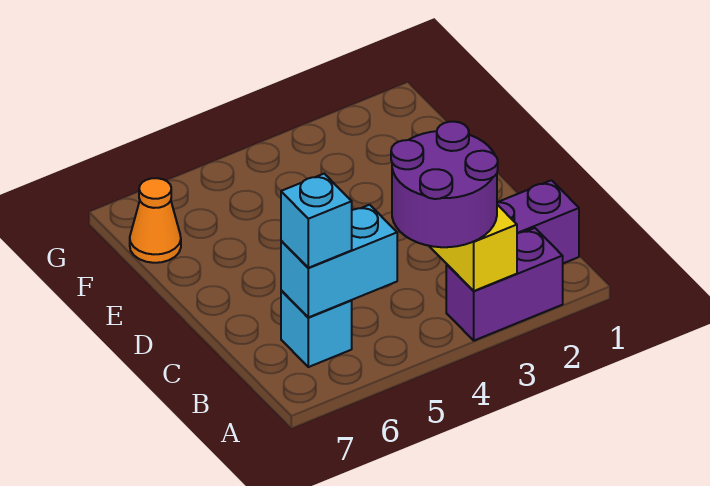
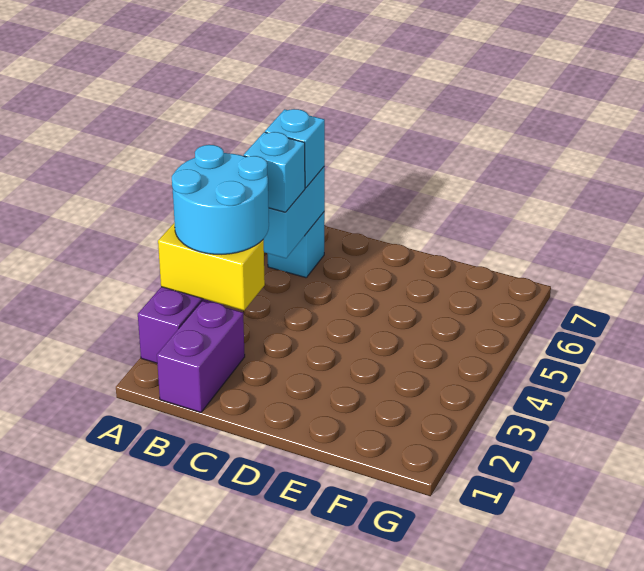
purple 2x2 round brick [391,122,498,247] -> cyan 2x2 round brick [172,145,269,254]
none -> cyan 1x1 brick [244,132,305,212]
orange 1x1 cone [130,178,181,263] -> none

